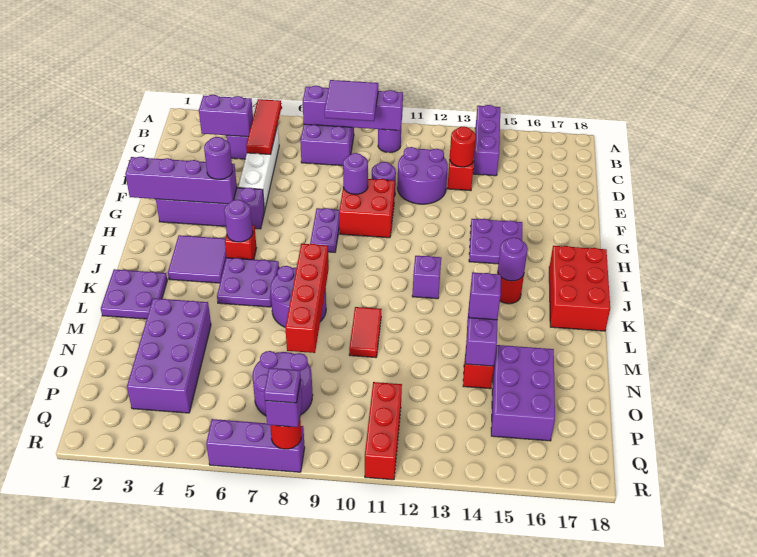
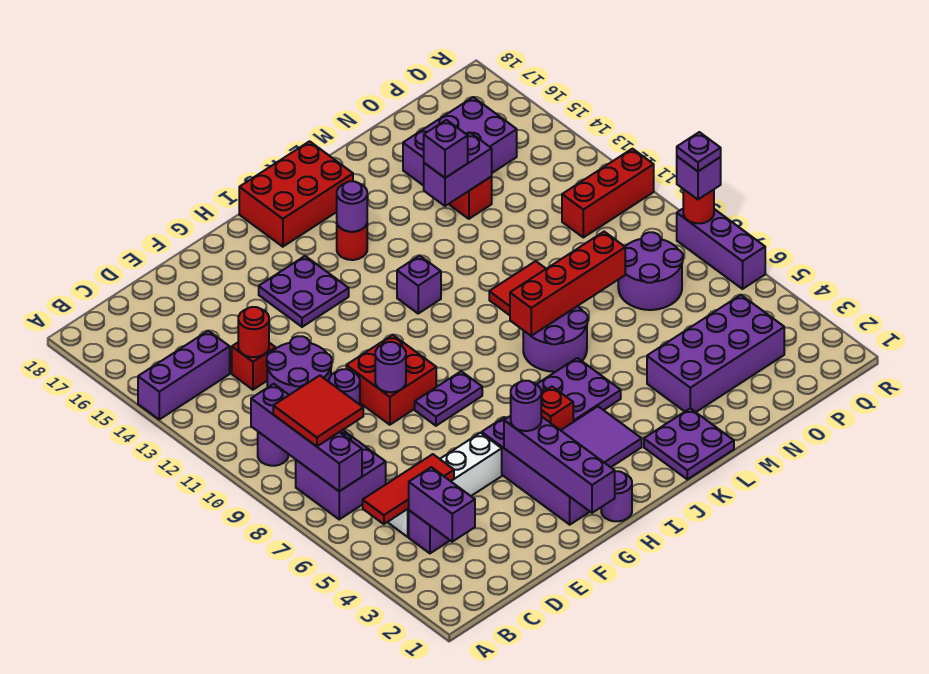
purple 2x2 tile [324,80,378,121] -> red 2x2 tile [273,376,363,446]
purple 1x1 round brick [224,200,253,242] -> purple 1x1 round brick moved to [601,471,632,521]

